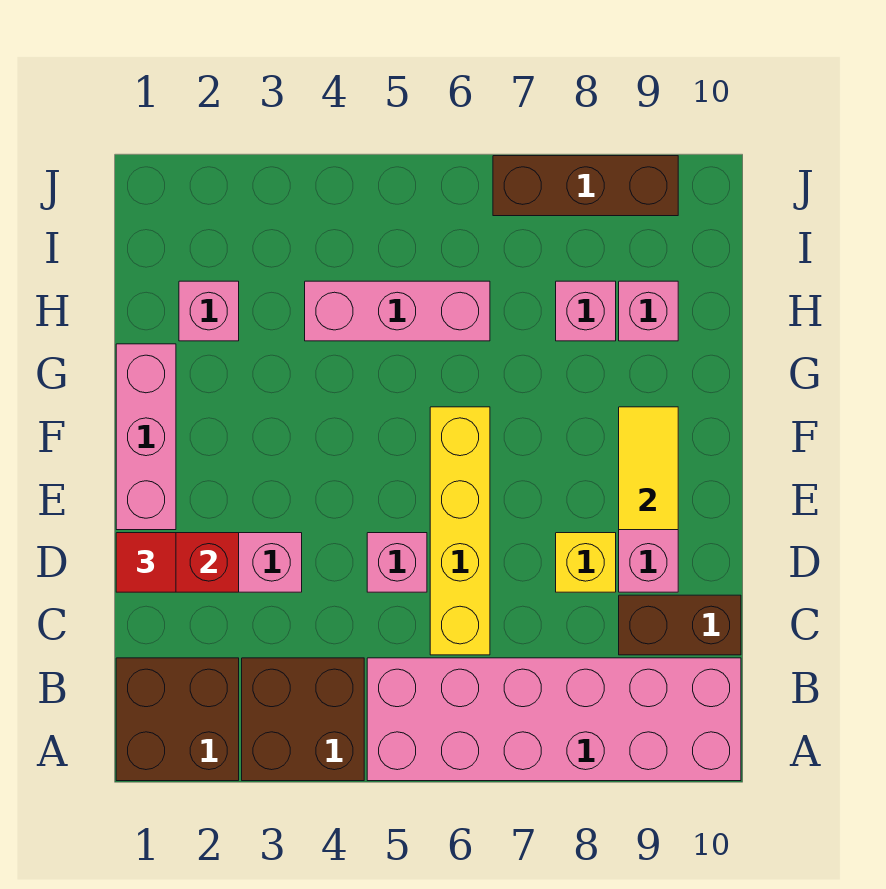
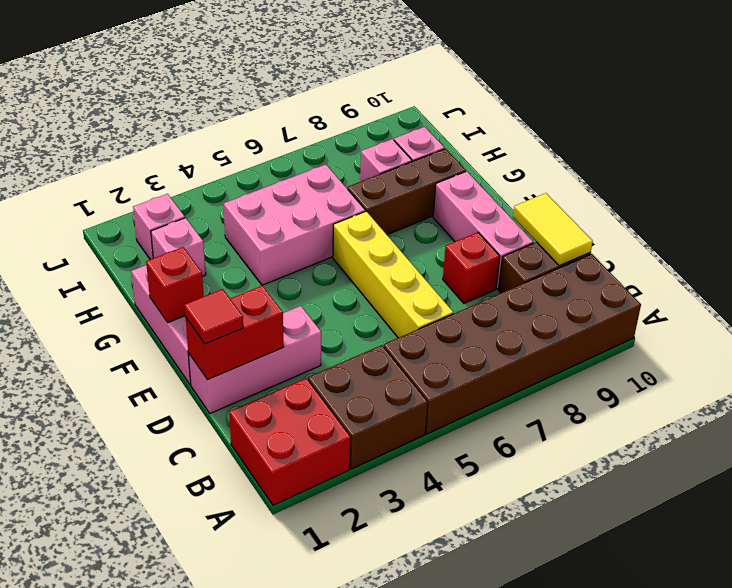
brown 2x2 brick [116,658,239,781] -> red 2x2 brick [229,378,350,505]
pink 2x6 brick [367,658,741,781] -> brown 2x6 brick [384,254,641,434]
pink 1x1 brick [367,533,427,592] -> pink 1x1 brick moved to [133,194,185,260]
yellow 1x1 brick [556,533,616,592] -> red 1x1 brick [443,232,500,303]
yellow 1x2 tile [619,407,678,530] -> yellow 1x2 tile moved to [513,193,593,266]
none -> red 1x1 brick [146,247,204,322]
pink 1x3 brick [305,281,490,341] -> pink 2x3 brick [224,164,365,285]
brown 1x3 brick [493,156,678,216] -> brown 1x3 brick moved to [348,149,466,235]

